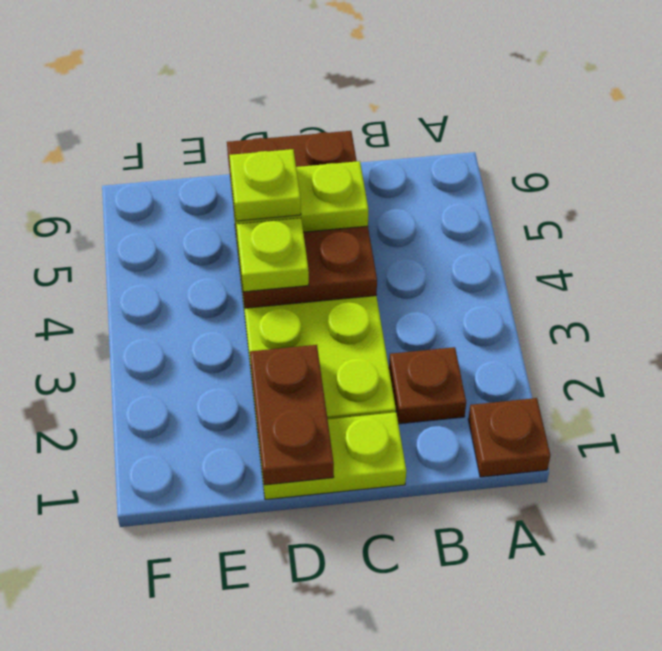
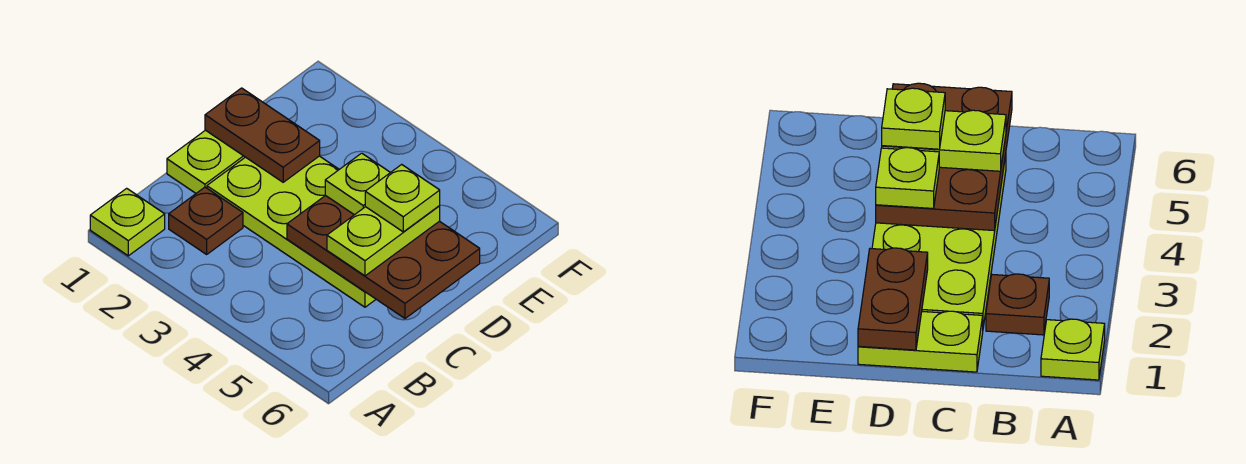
brown 1x1 plate [468,398,550,477] -> lime 1x1 plate [90,188,165,256]

